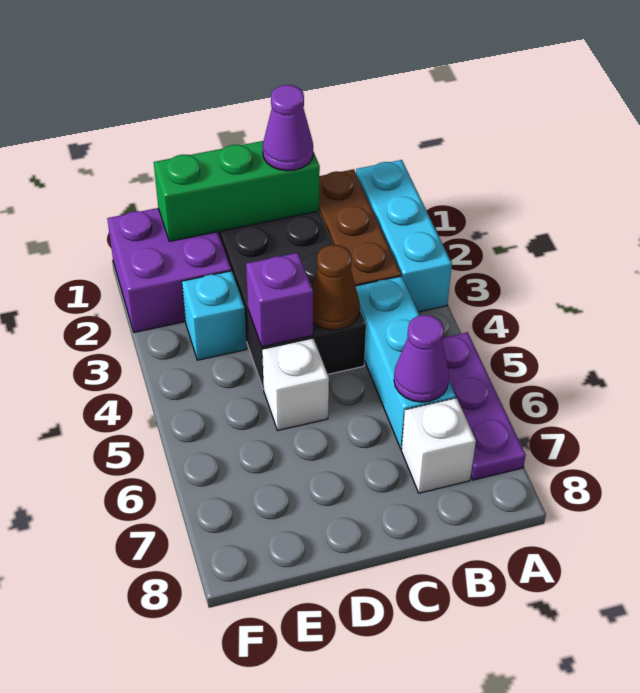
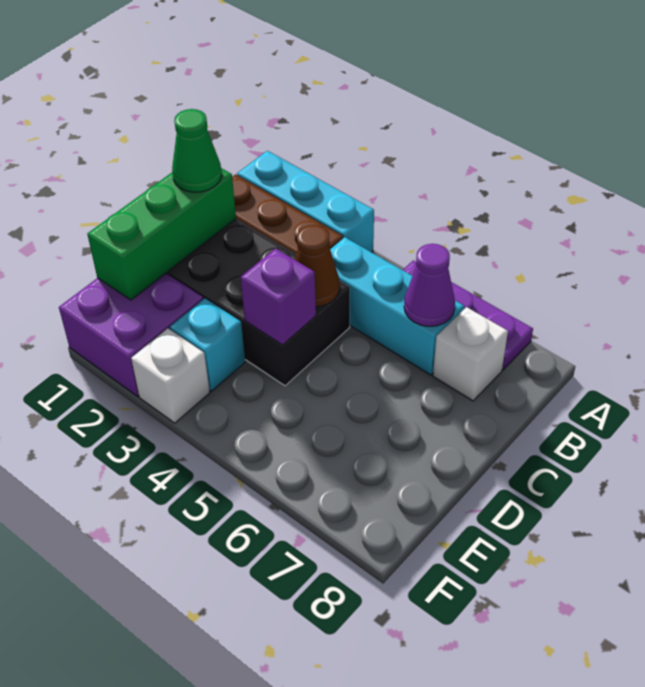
purple 1x1 cone [263,85,313,171] -> green 1x1 cone [172,109,222,192]
white 1x1 brick [262,338,329,430] -> white 1x1 brick moved to [131,328,210,423]

